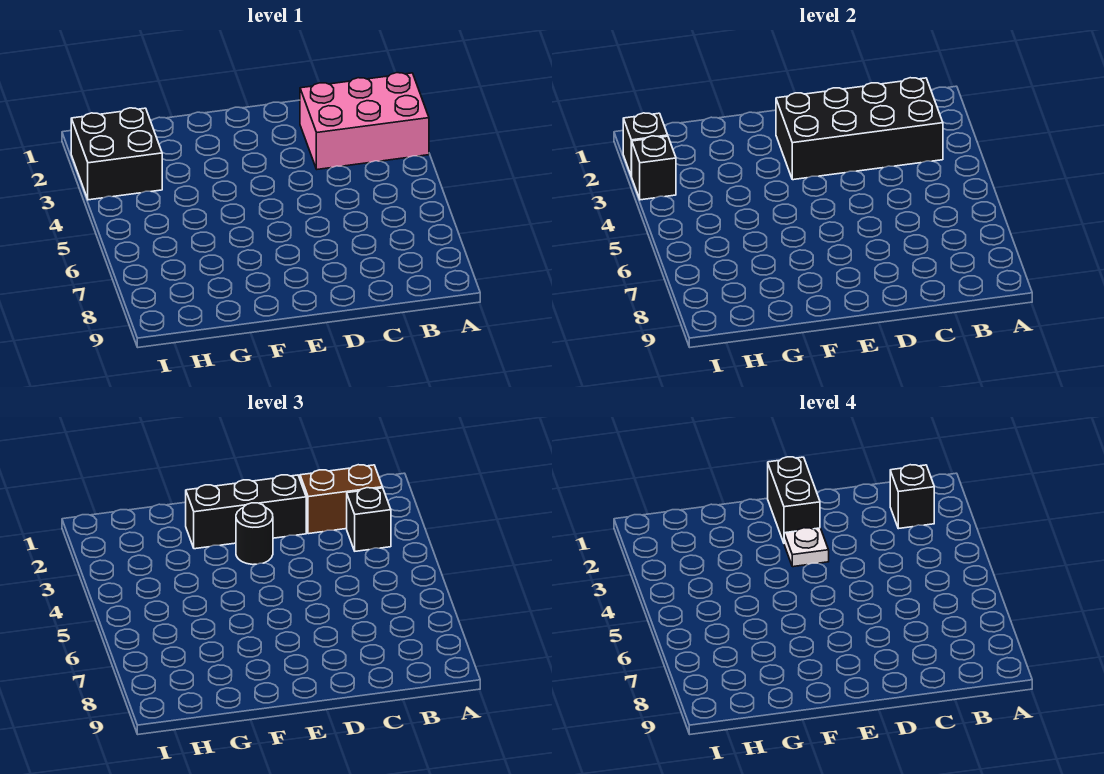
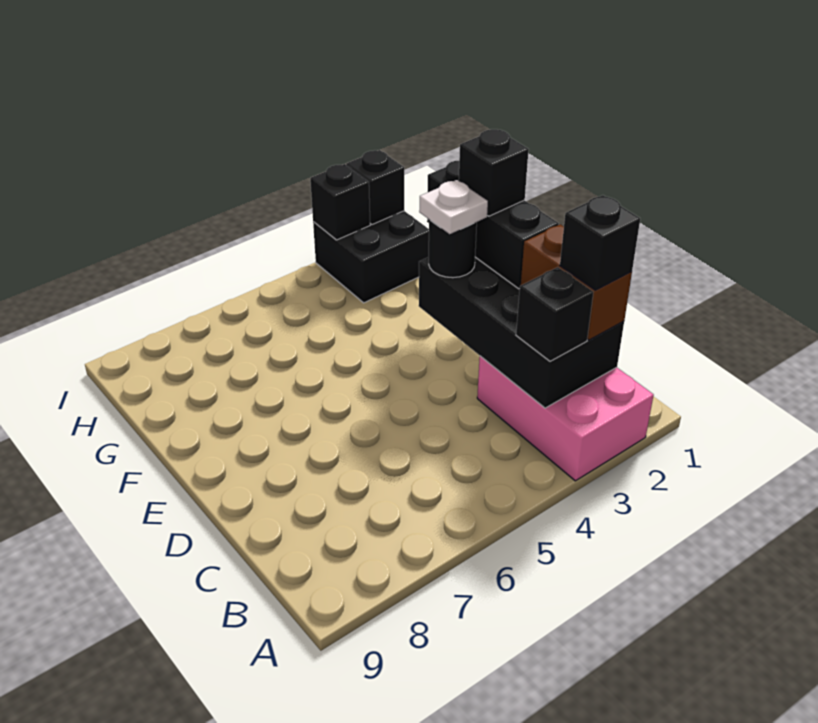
black 1x2 brick [768,457,820,543] -> black 1x1 brick [459,129,529,216]

